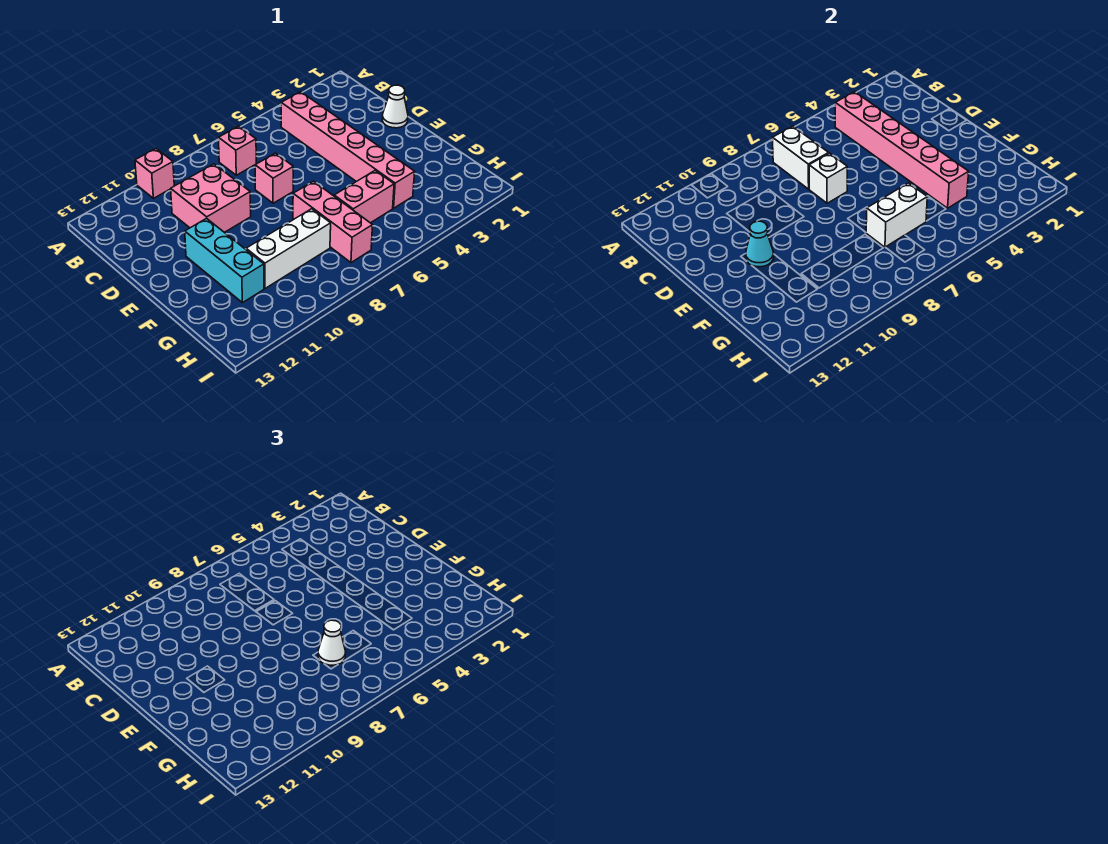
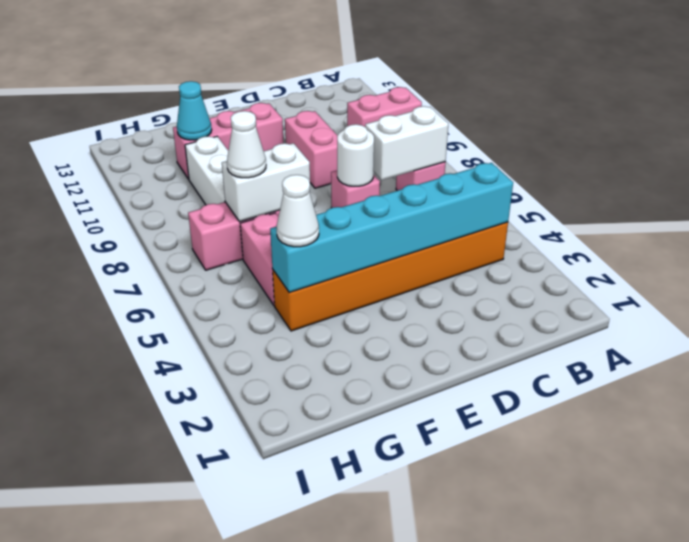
pink 1x1 brick [135,149,174,198] -> pink 1x2 brick [347,87,422,127]
pink 1x6 brick [281,92,415,208] -> orange 1x6 brick [273,222,508,331]
pink 1x6 brick [835,92,969,208] -> cyan 1x6 brick [270,163,513,292]
pink 2x2 brick [171,164,251,232] -> pink 1x2 brick [285,111,338,188]
white 1x1 cone [382,85,408,128] -> white 1x1 cone moved to [277,175,319,247]
white 1x1 brick [809,153,847,203] -> white 1x1 round brick [337,124,374,186]
cyan 1x3 brick [185,218,264,303] -> pink 1x3 brick [173,103,284,179]
cyan 1x1 cone [746,221,774,267] -> cyan 1x1 cone moved to [177,81,212,140]
white 1x2 brick [866,183,927,247] -> white 1x2 brick turned to [222,143,310,222]

